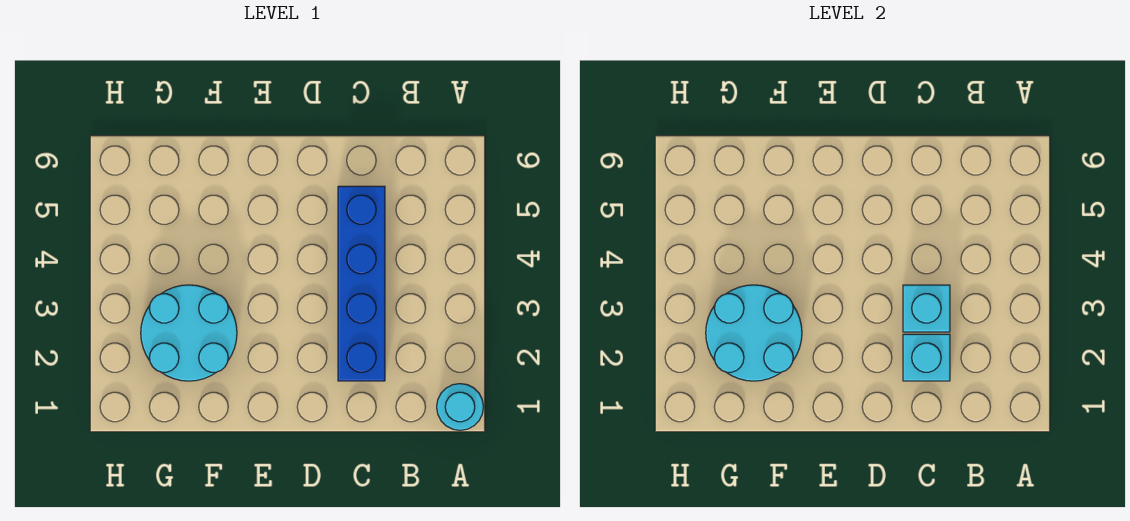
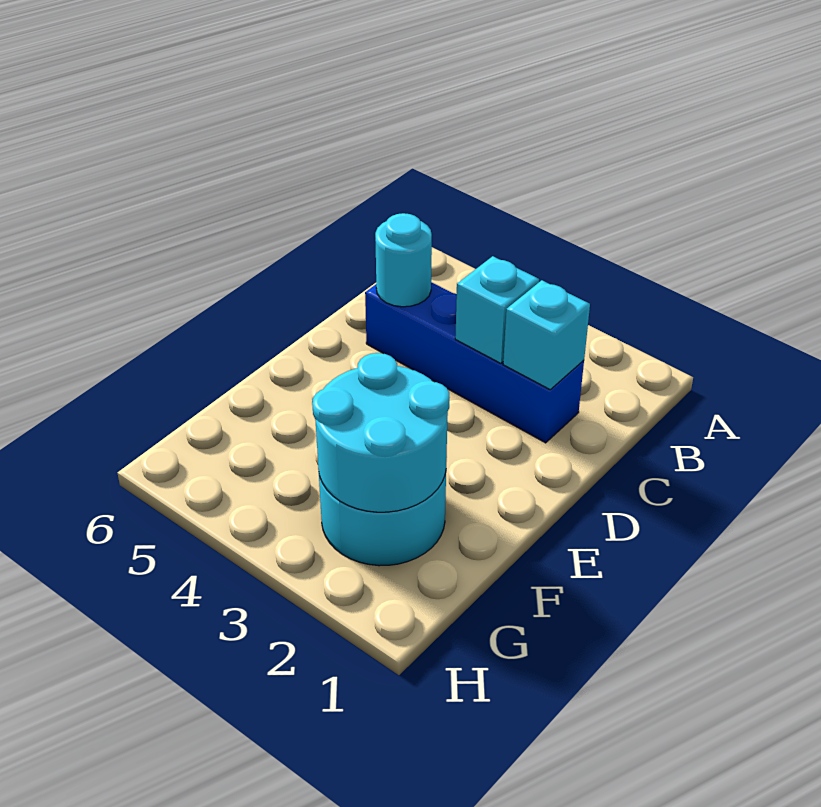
cyan 1x1 round brick [437,384,483,430] -> cyan 1x1 round brick moved to [375,213,432,307]

